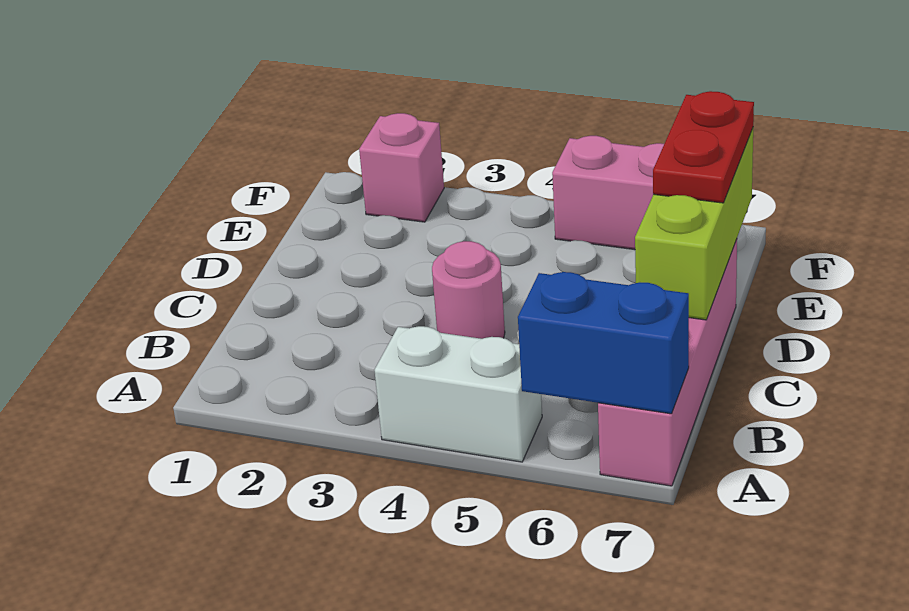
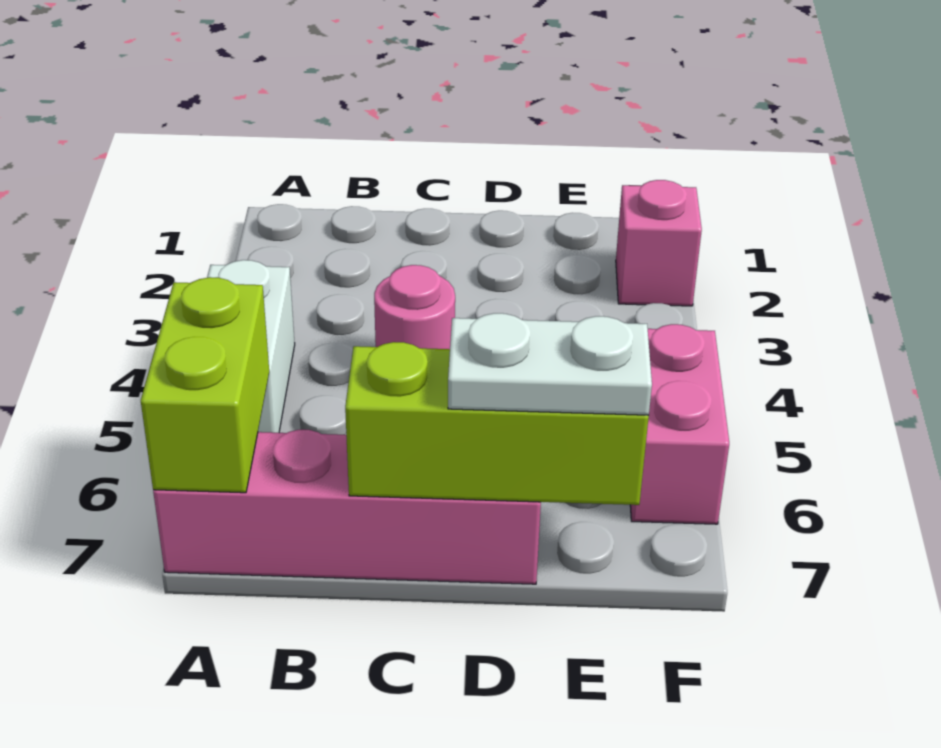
blue 1x2 brick [518,272,689,414] -> lime 1x2 brick [141,277,269,493]
red 1x2 plate [653,91,754,203] -> white 1x2 plate [448,313,652,415]

